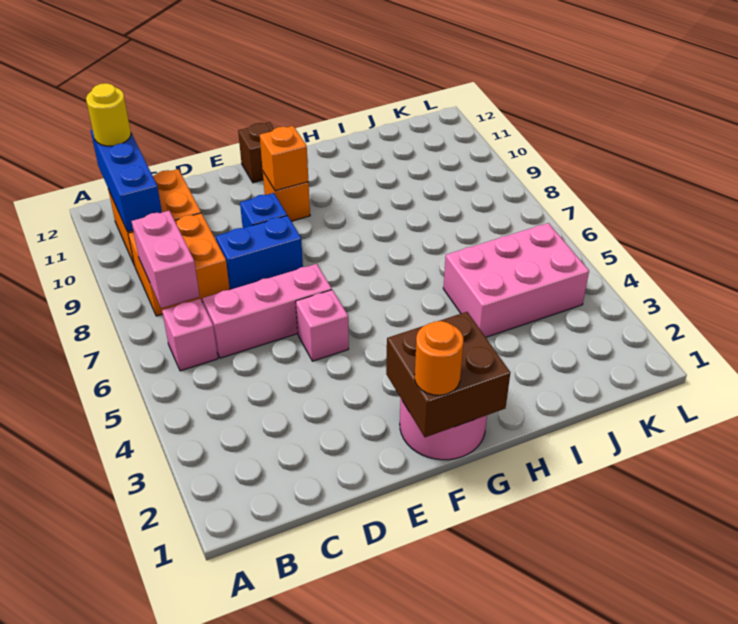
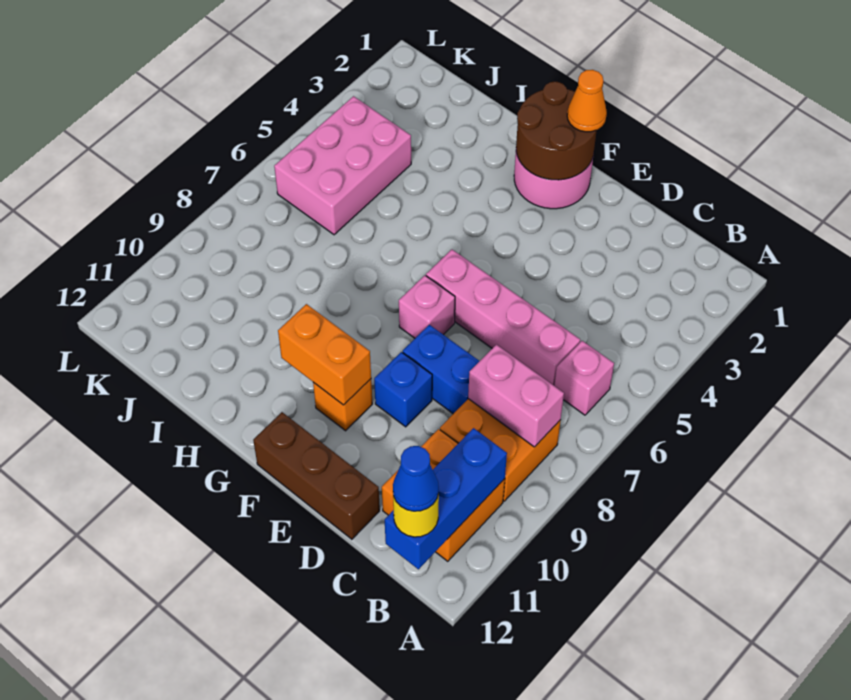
pink 1x2 brick [131,211,200,308] -> pink 1x2 brick turned to [468,345,564,447]
none -> blue 1x1 cone [393,446,439,511]
pink 1x3 brick [202,264,332,358] -> pink 1x4 brick [426,250,580,385]
pink 1x1 brick [296,290,349,361] -> pink 1x1 brick moved to [399,275,455,338]
brown 2x2 brick [386,312,510,437] -> brown 2x2 round brick [516,82,597,180]
orange 1x1 round brick [415,321,463,395] -> orange 1x1 cone [567,70,607,132]
orange 1x1 brick [260,126,308,191] -> orange 1x2 brick [278,304,371,405]
brown 1x1 brick [238,122,274,183] -> brown 1x3 brick [253,412,380,539]
pink 2x3 brick [443,223,589,337] -> pink 2x3 brick turned to [274,96,411,235]

